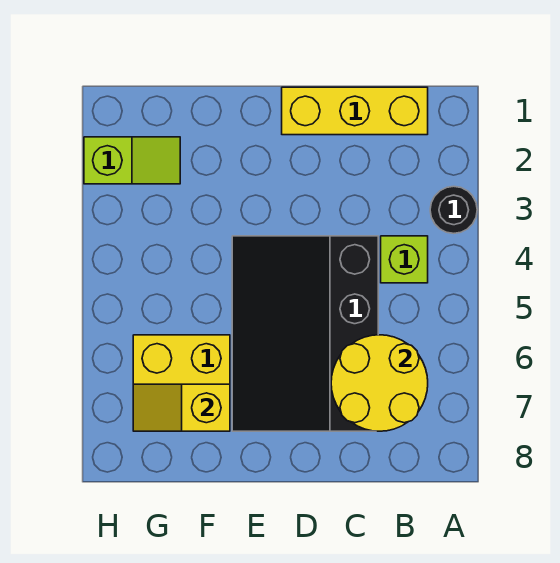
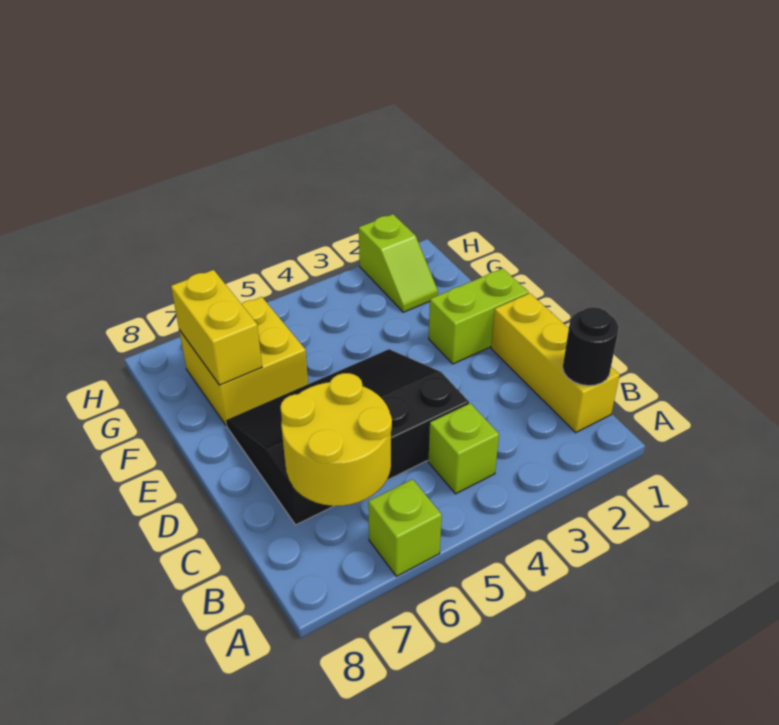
black 1x1 round brick [430,186,477,233] -> black 1x1 round brick moved to [563,307,619,386]
none -> lime 1x1 brick [368,479,442,576]
none -> lime 1x2 brick [429,268,529,364]
yellow 1x2 slope [133,384,230,431] -> yellow 1x2 brick [171,270,262,385]

